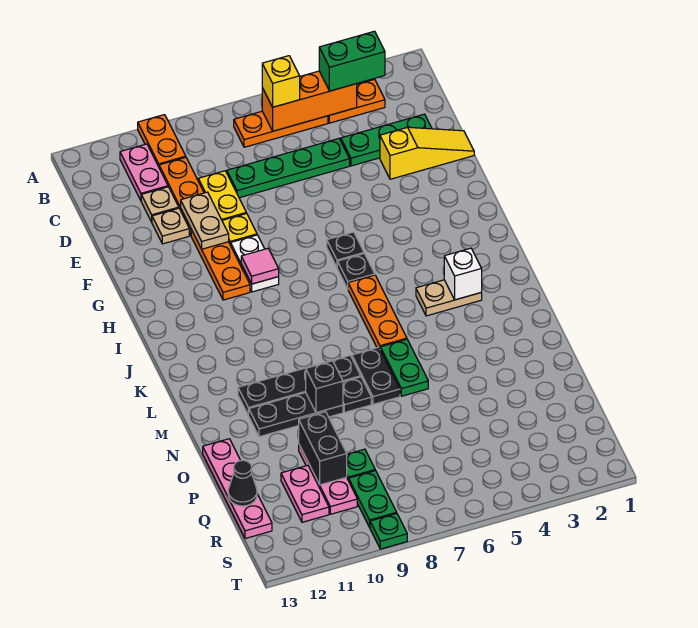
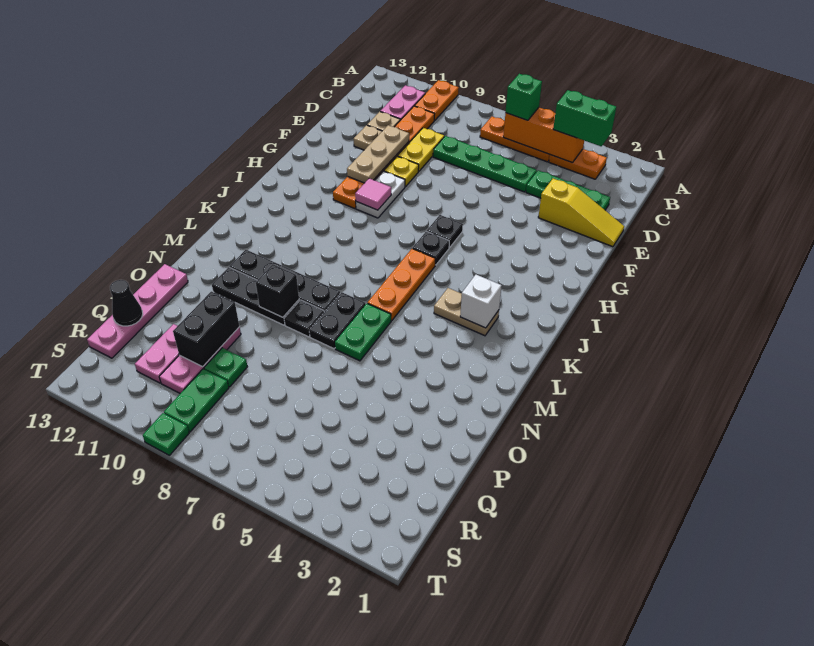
yellow 1x1 brick [262,56,300,107] -> green 1x1 brick [506,74,542,120]
tan 1x2 plate [181,192,229,249] -> tan 1x3 plate [347,125,409,183]

